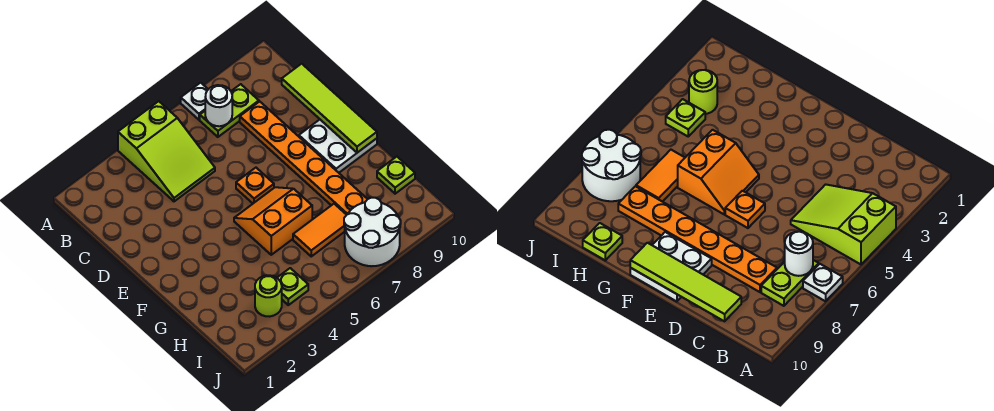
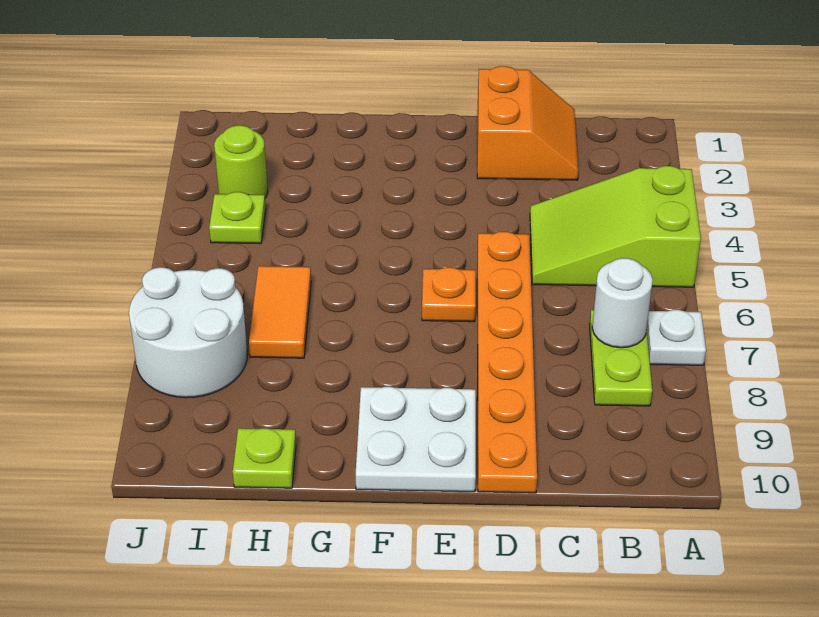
orange 1x6 plate [240,101,367,215] -> orange 1x6 plate turned to [478,232,537,493]
lime 1x4 tile [282,64,377,153] -> none
orange 2x2 slope [234,187,312,255] -> orange 2x2 slope moved to [477,66,578,180]

